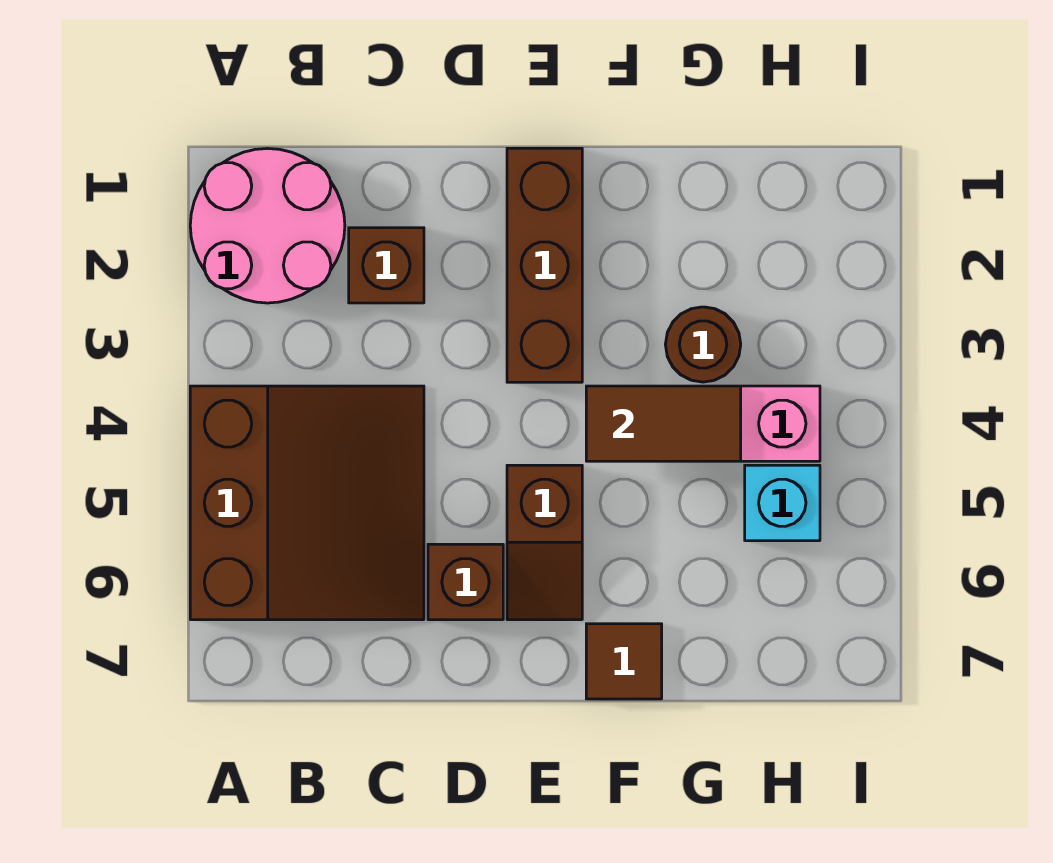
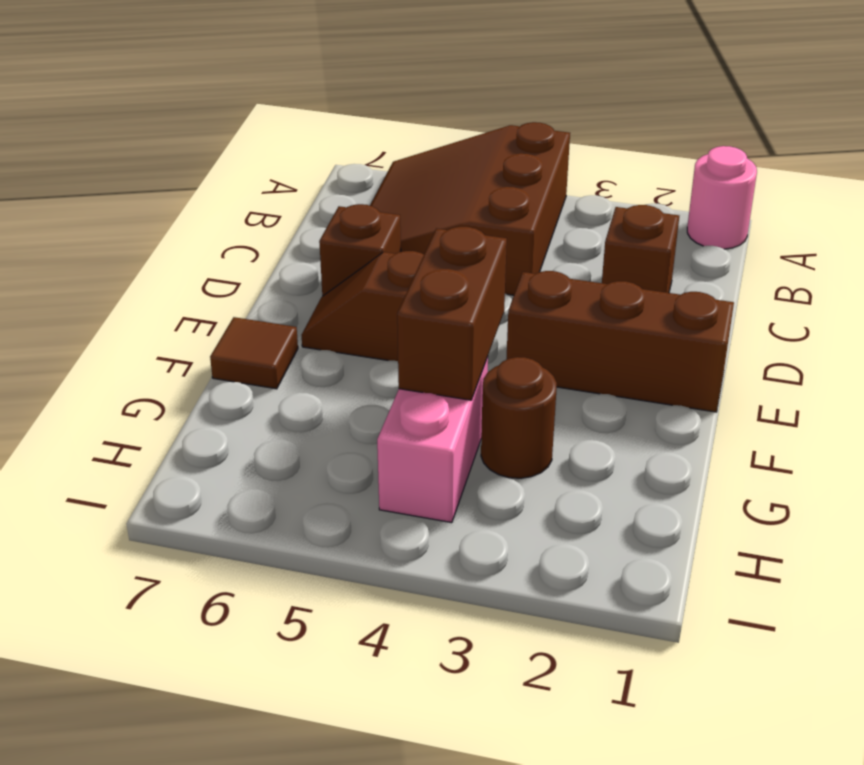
pink 2x2 round brick [190,148,345,303] -> pink 1x1 round brick [687,146,757,249]
brown 3x3 slope [190,386,424,620] -> brown 3x3 slope turned to [370,122,570,295]
brown 1x2 tile [586,386,741,461] -> brown 1x2 brick [397,227,507,400]
cyan 1x1 brick [745,465,820,541] -> none

